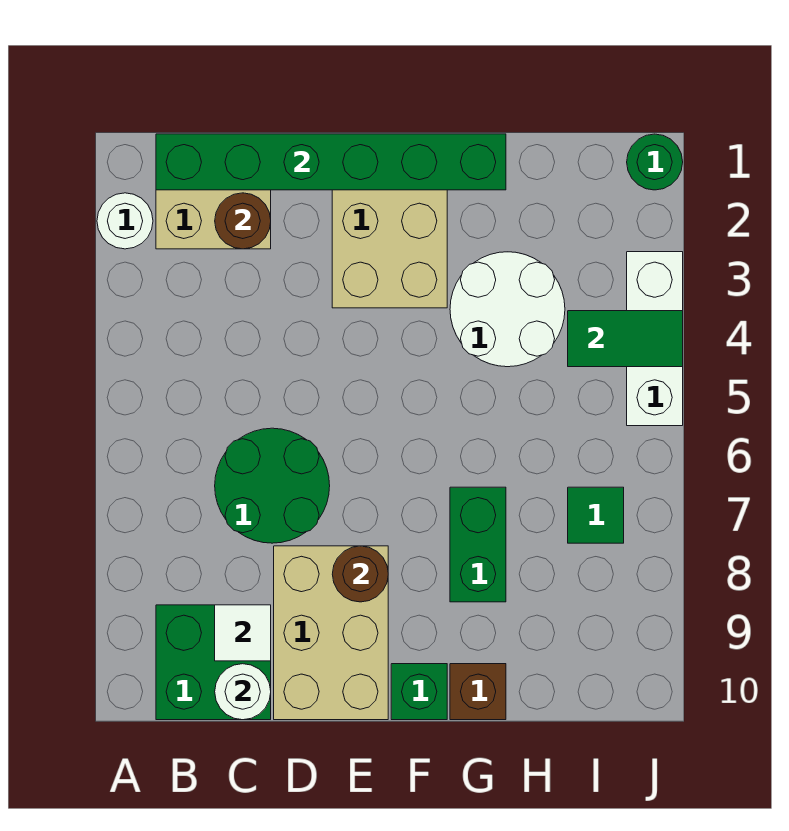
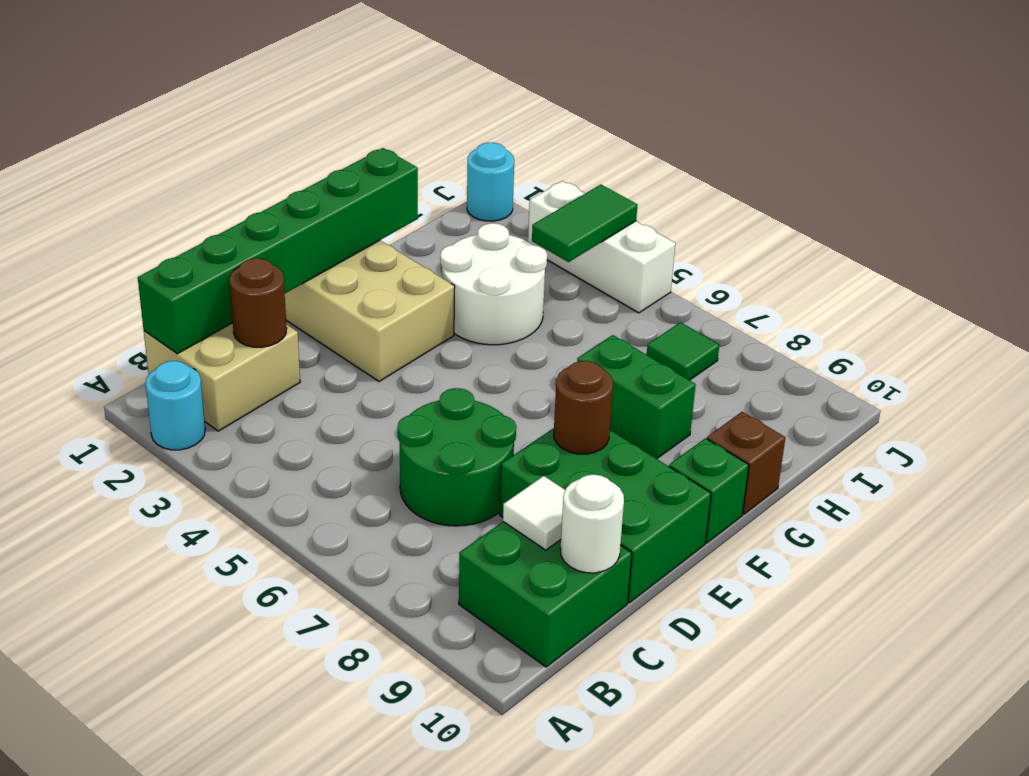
white 1x1 round brick [97,193,153,249] -> cyan 1x1 round brick [146,361,205,450]
tan 2x3 brick [274,546,388,720] -> green 2x3 brick [500,428,711,603]
green 1x1 round brick [627,134,683,190] -> cyan 1x1 round brick [467,143,514,221]

